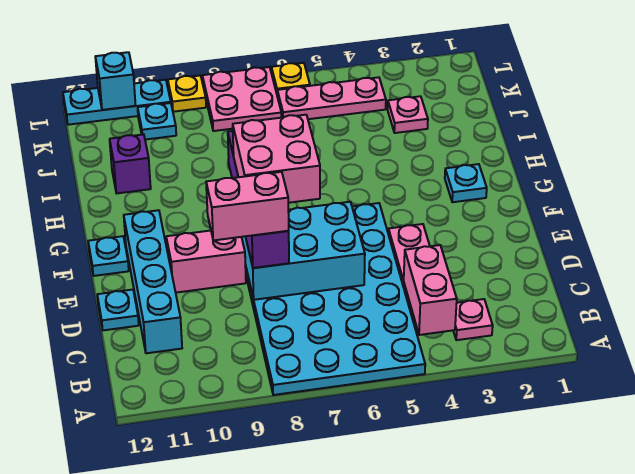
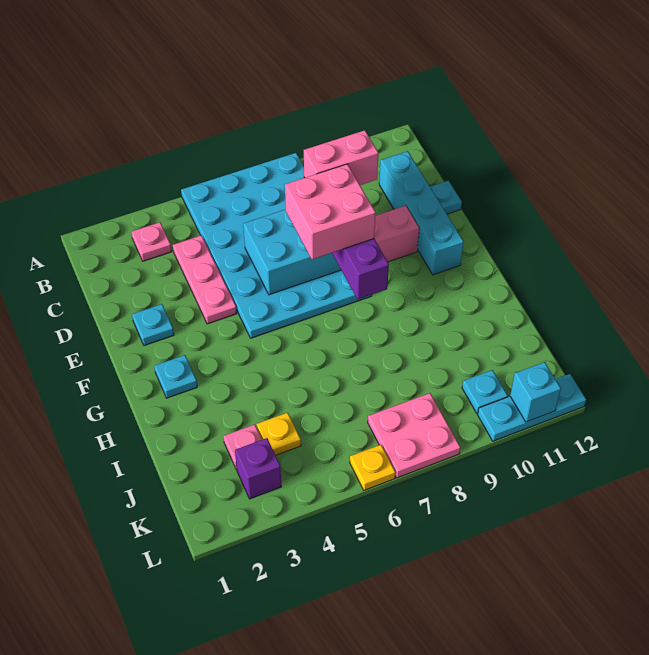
pink 1x2 brick [404,245,457,335] -> none
cyan 1x1 plate [88,236,129,276] -> cyan 1x1 plate moved to [132,304,174,346]
purple 1x1 brick [110,134,151,193] -> purple 1x1 brick moved to [235,438,281,499]
pink 1x3 plate [277,77,386,119] -> none
yellow 1x1 plate [168,76,206,112] -> yellow 1x1 plate moved to [257,413,301,455]

